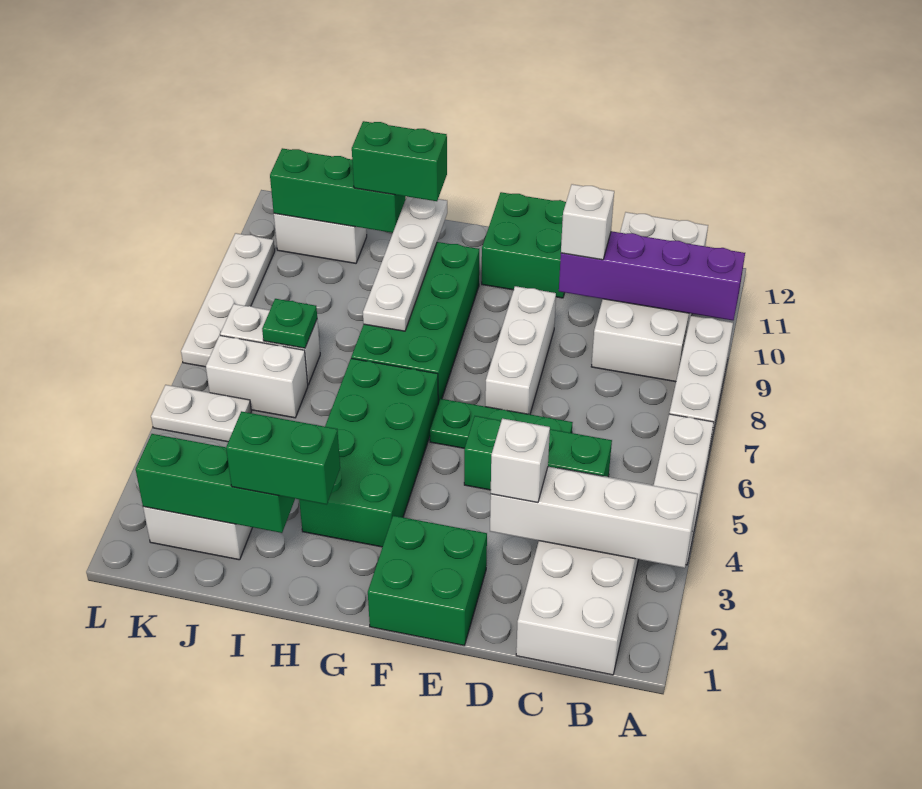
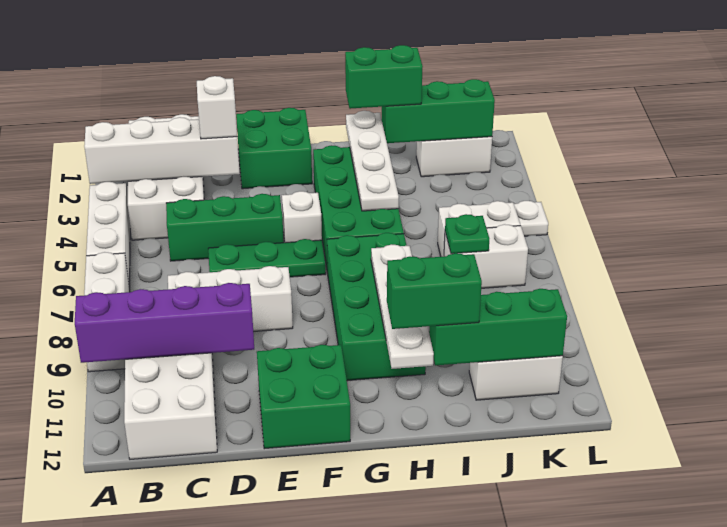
white 1x1 brick [561,184,614,260] -> white 1x1 brick moved to [282,191,322,243]
white 1x3 brick [485,286,556,414] -> white 1x3 brick turned to [168,266,293,332]
white 1x4 plate [181,233,275,367] -> white 1x4 plate moved to [346,111,399,211]

